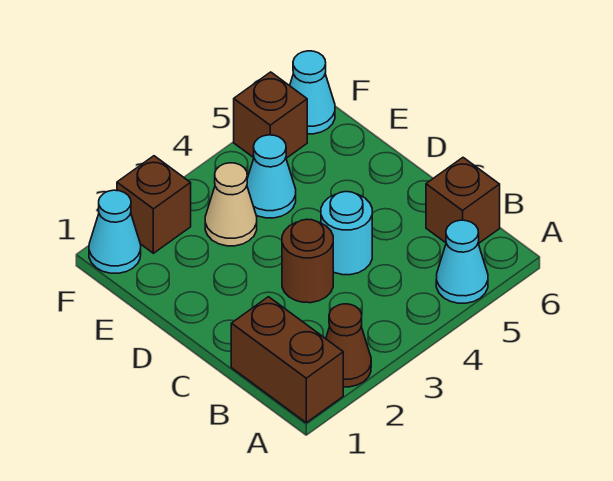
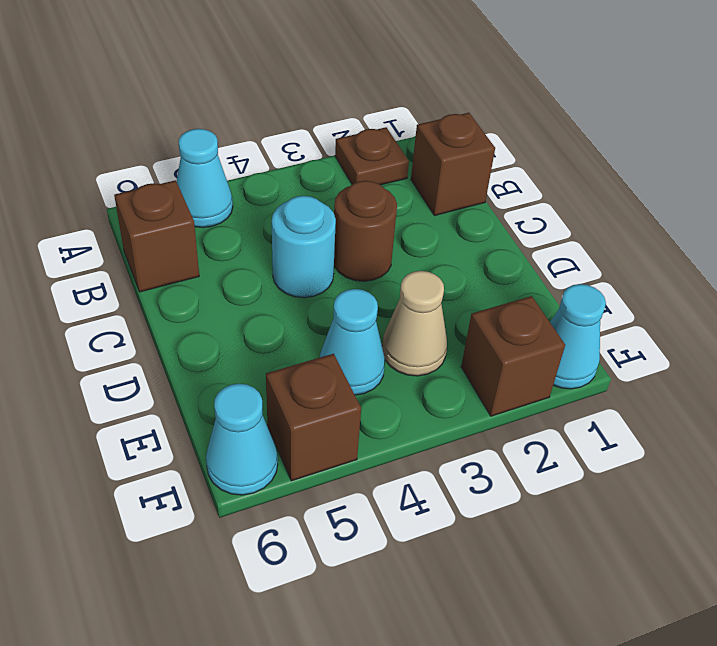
brown 1x2 brick [231,297,343,423] -> brown 1x1 brick [411,113,495,216]
brown 1x1 cone [326,304,371,387] -> brown 1x1 plate [335,127,409,185]

